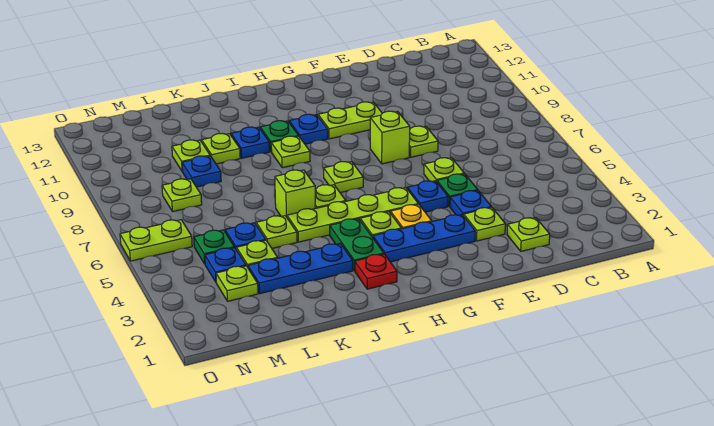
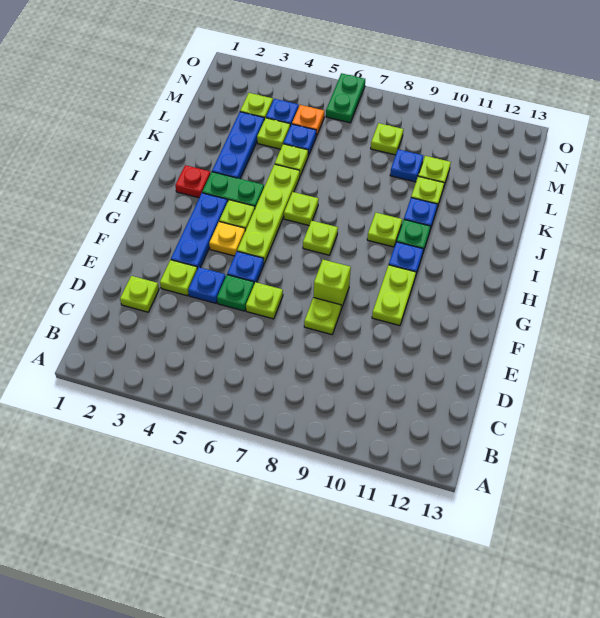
lime 1x1 brick [275,170,316,217] -> none
green 1x1 plate [194,230,234,264] -> orange 1x1 plate [292,105,324,136]
lime 1x2 plate [120,220,192,261] -> green 1x2 plate [326,73,365,123]

